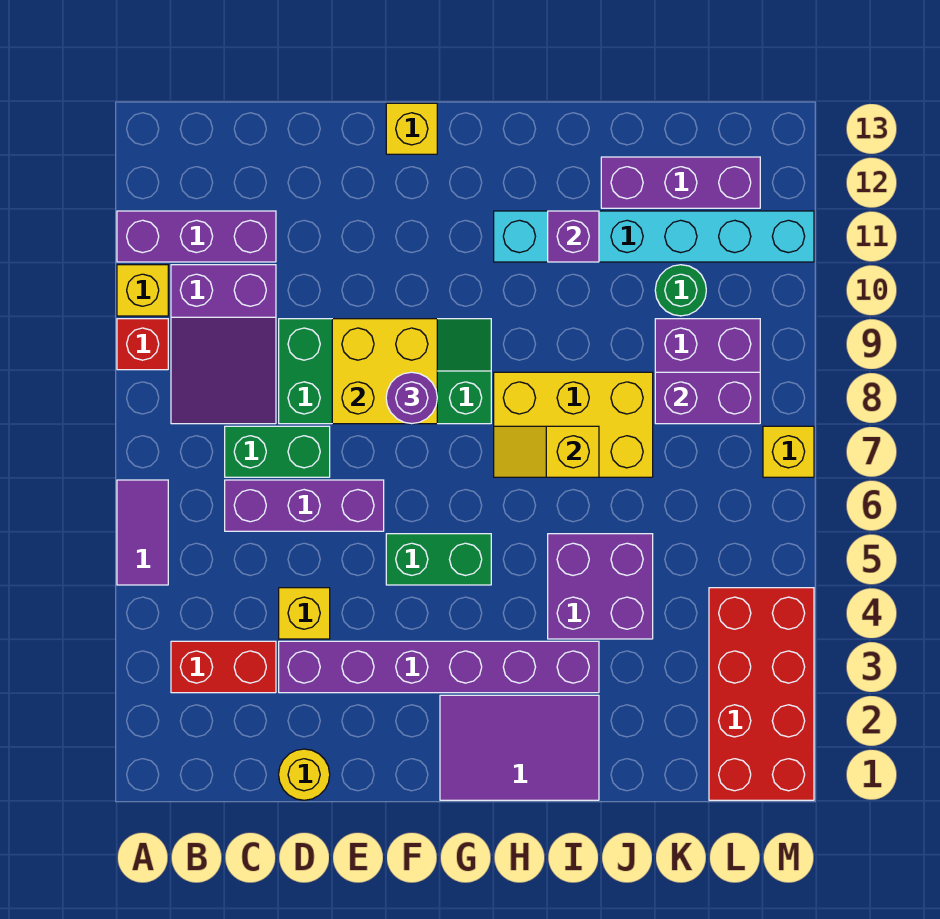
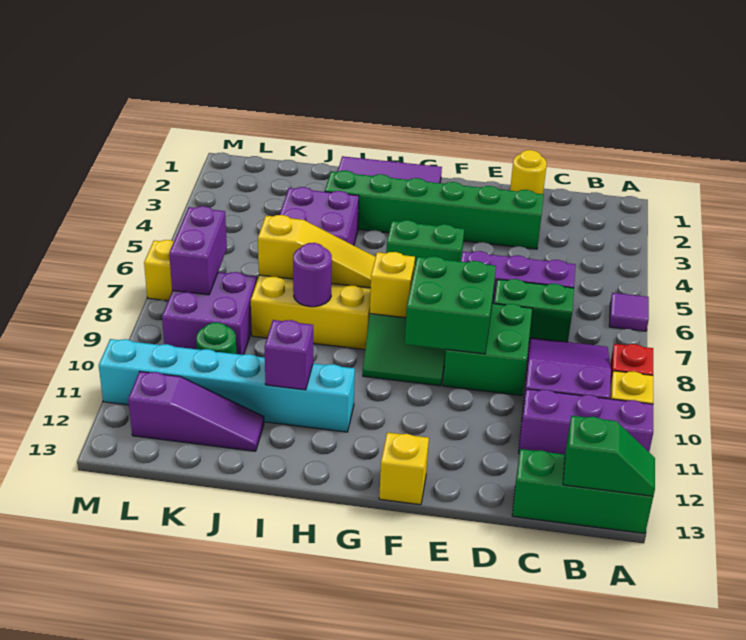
purple 1x2 tile [117,480,168,585] -> purple 1x1 tile [609,293,649,331]
none -> green 1x3 brick [512,449,653,533]
none -> green 1x2 slope [563,416,655,496]
red 1x2 brick [171,641,276,693] -> none
purple 1x6 brick [279,641,599,693] -> green 1x6 brick [325,170,544,249]
yellow 1x1 brick [279,588,330,639] -> yellow 1x1 brick moved to [370,252,415,318]
yellow 2x2 brick [332,319,437,424] -> green 2x2 brick [405,256,496,354]
purple 1x1 round brick [386,372,437,424] -> purple 1x1 round brick moved to [293,243,332,307]
yellow 1x2 slope [494,426,599,477] -> yellow 1x3 slope [258,215,376,288]
purple 1x3 brick [601,157,760,208] -> purple 1x3 slope [128,372,264,451]
purple 1x2 brick [655,372,760,424] -> purple 1x2 brick turned to [169,206,227,295]
red 2x4 brick [709,588,814,800] -> none

